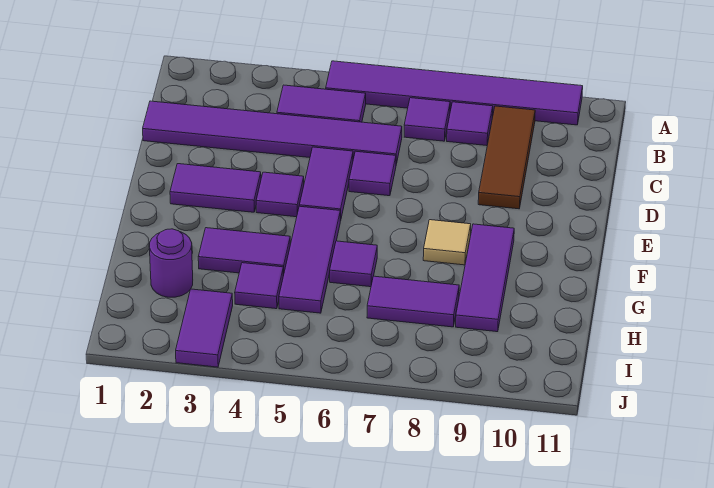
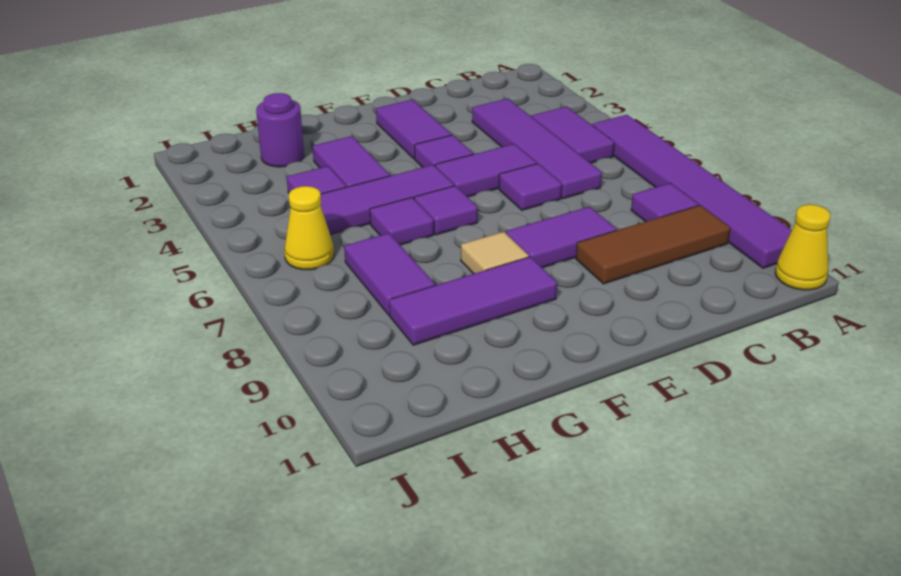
none -> yellow 1x1 cone [775,204,831,290]
purple 1x1 tile [404,98,450,141] -> purple 1x1 tile moved to [414,186,478,235]
purple 1x6 tile [143,101,402,164] -> purple 1x4 tile [472,99,602,199]
purple 1x2 tile [176,289,233,367] -> purple 1x2 tile moved to [506,207,617,268]
none -> yellow 1x1 cone [284,186,334,270]

